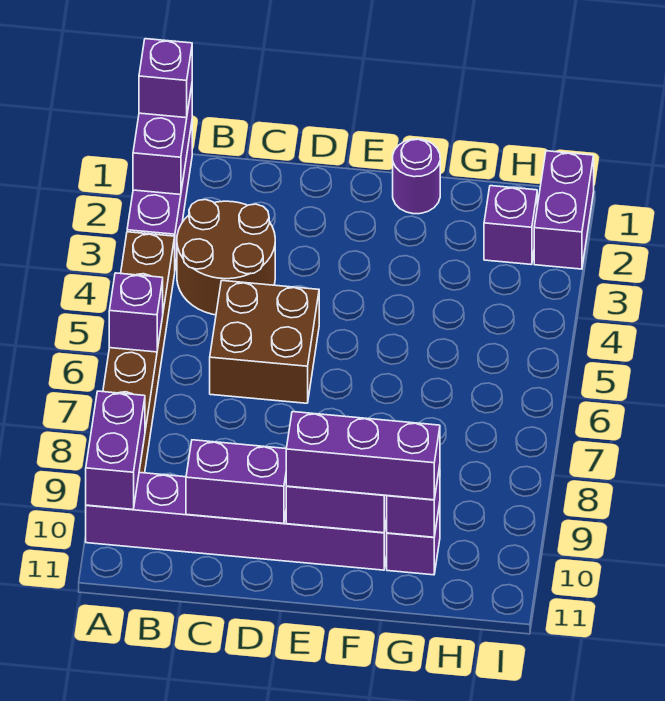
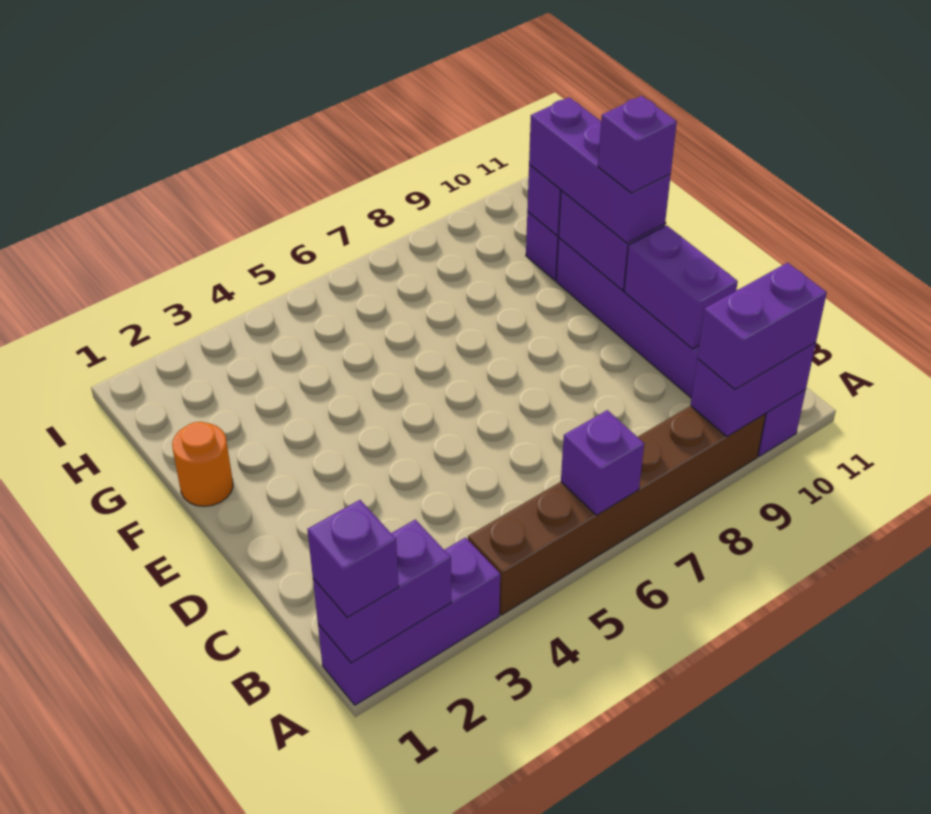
brown 2x2 round brick [177,200,275,315] -> none
brown 2x2 brick [210,281,319,403] -> none
purple 1x1 round brick [393,139,440,214] -> orange 1x1 round brick [172,422,233,506]
purple 1x1 brick [484,186,537,265] -> purple 1x1 brick moved to [598,96,677,193]
purple 1x2 brick [534,151,594,269] -> purple 1x2 brick moved to [697,263,827,389]

